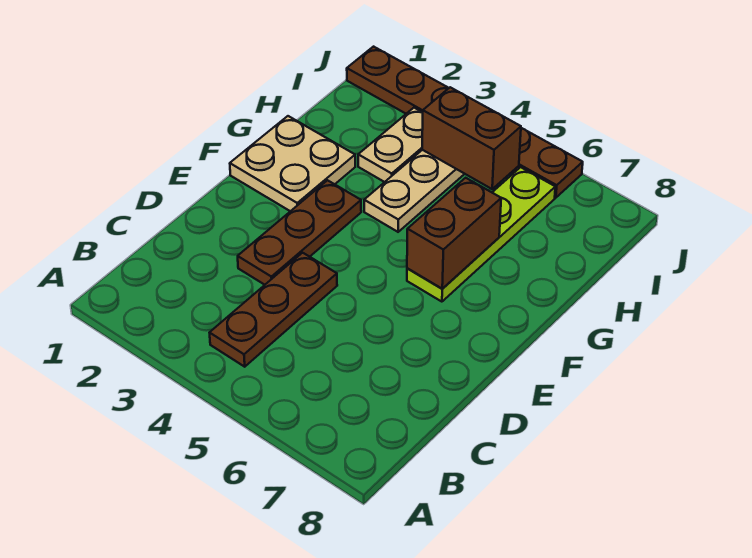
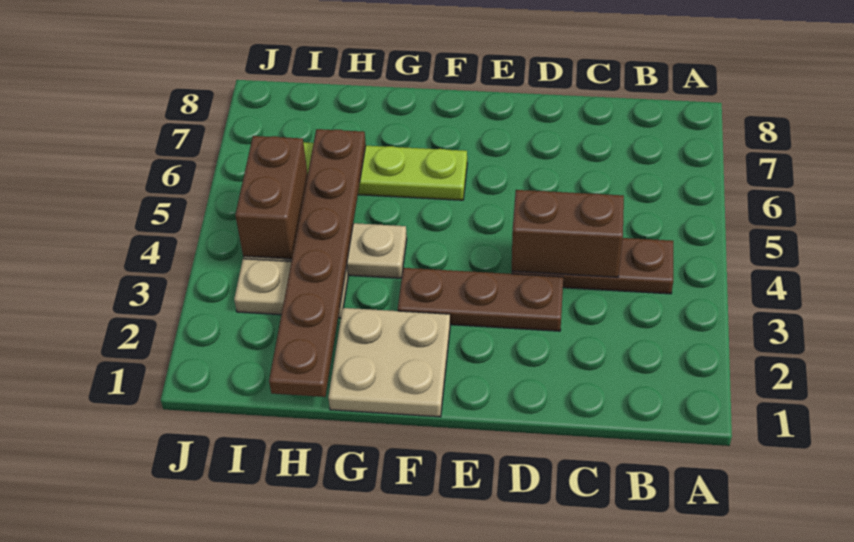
brown 1x2 brick [407,178,501,289] -> brown 1x2 brick moved to [512,190,624,277]
brown 1x6 plate [347,47,583,198] -> brown 1x6 plate moved to [269,129,366,397]

